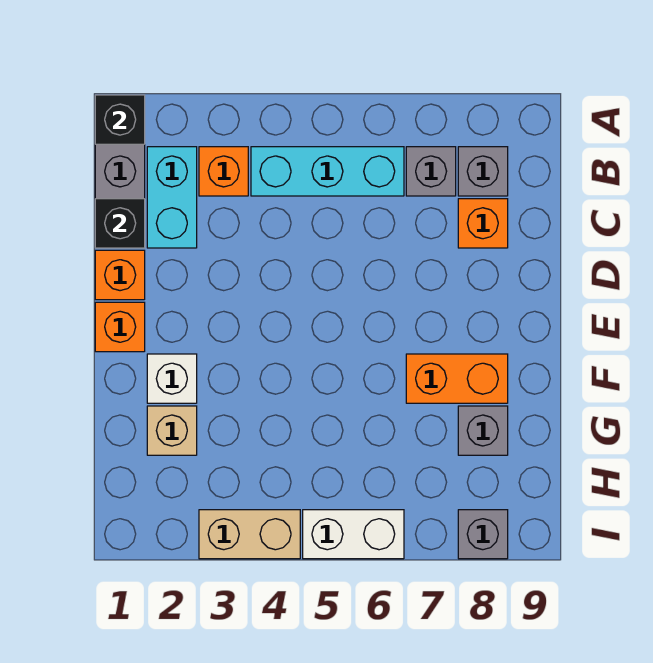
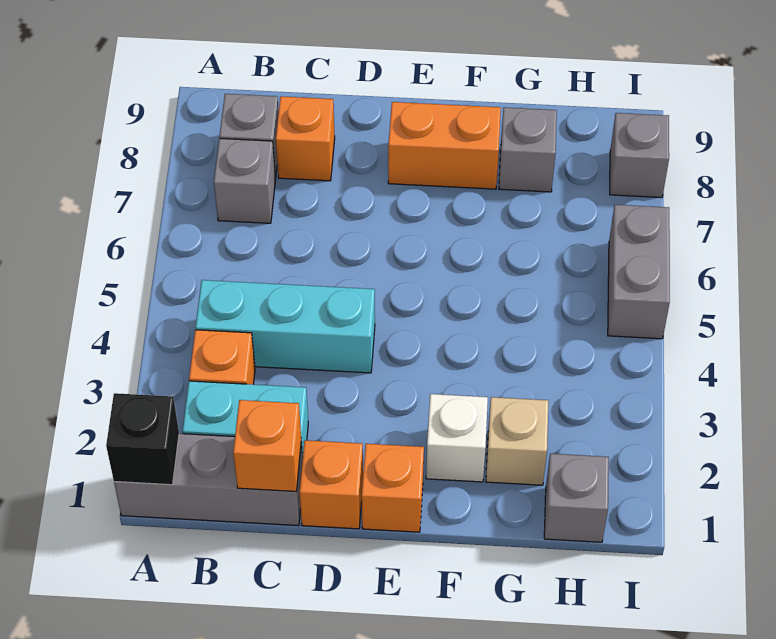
cyan 1x3 brick [251,147,404,196] -> cyan 1x3 brick turned to [196,280,375,373]
black 1x1 brick [95,199,145,248] -> orange 1x1 brick [233,400,301,491]
orange 1x2 brick [406,354,508,403] -> orange 1x2 brick turned to [388,102,501,189]
none -> grey 1x1 brick [544,454,609,542]
tan 1x2 brick [199,510,300,559] -> none
white 1x2 brick [303,510,404,559] -> grey 1x2 brick [608,205,670,339]

